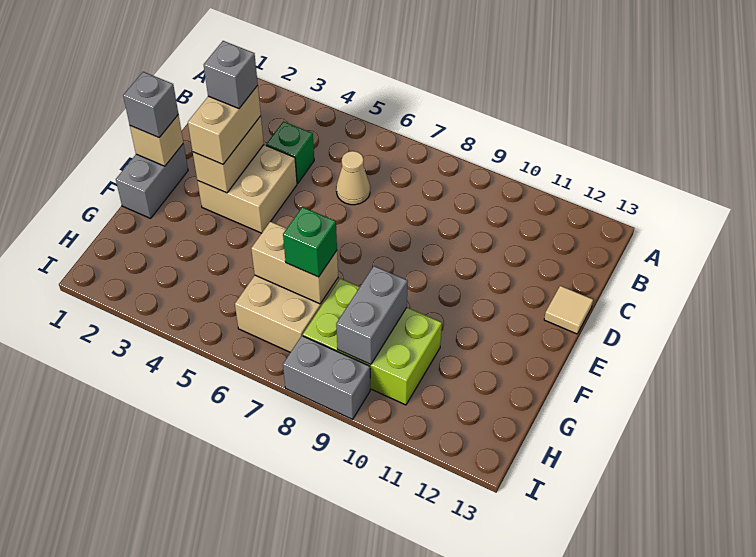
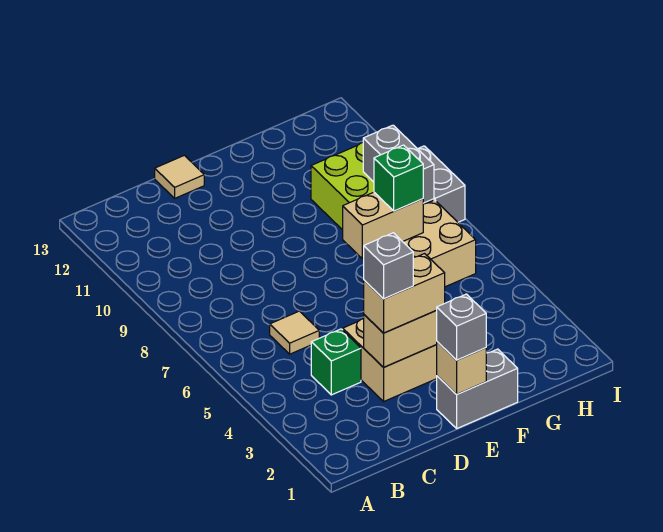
tan 1x1 cone [336,151,370,205] -> tan 1x1 tile [270,311,319,354]
tan 1x2 brick [251,222,338,304] -> tan 1x2 brick turned to [343,192,423,259]
grey 1x2 brick [336,266,408,364] -> grey 1x2 brick turned to [363,125,434,203]

